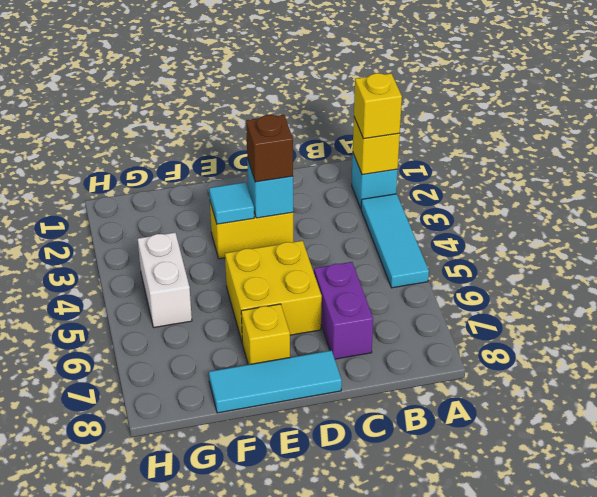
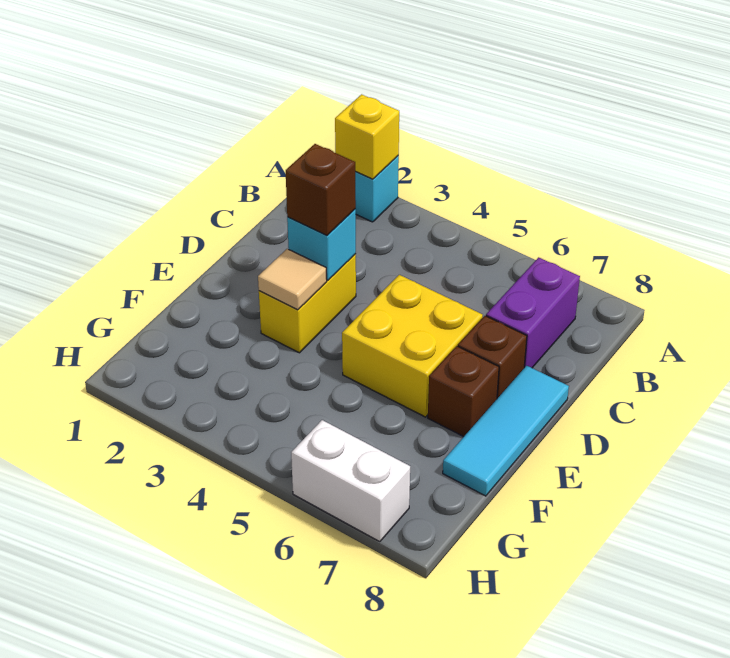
yellow 1x1 brick [354,73,402,139] -> none
cyan 1x3 tile [361,194,429,288] -> none
purple 1x2 brick [314,262,373,359] -> purple 1x2 brick turned to [486,257,580,368]
none -> brown 1x1 brick [458,316,527,398]
cyan 1x1 tile [209,182,254,224] -> tan 1x1 tile [258,249,327,310]
yellow 1x1 brick [241,304,290,365] -> brown 1x1 brick [428,346,499,437]
white 1x2 brick [138,233,192,327] -> white 1x2 brick moved to [291,420,410,542]

